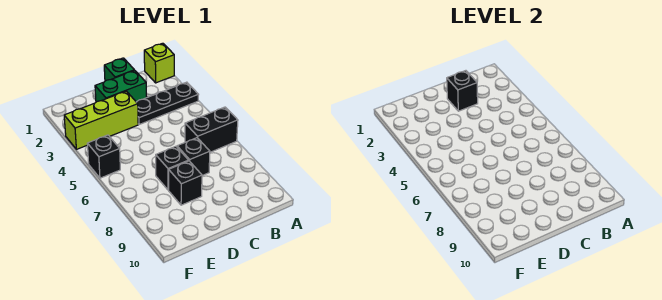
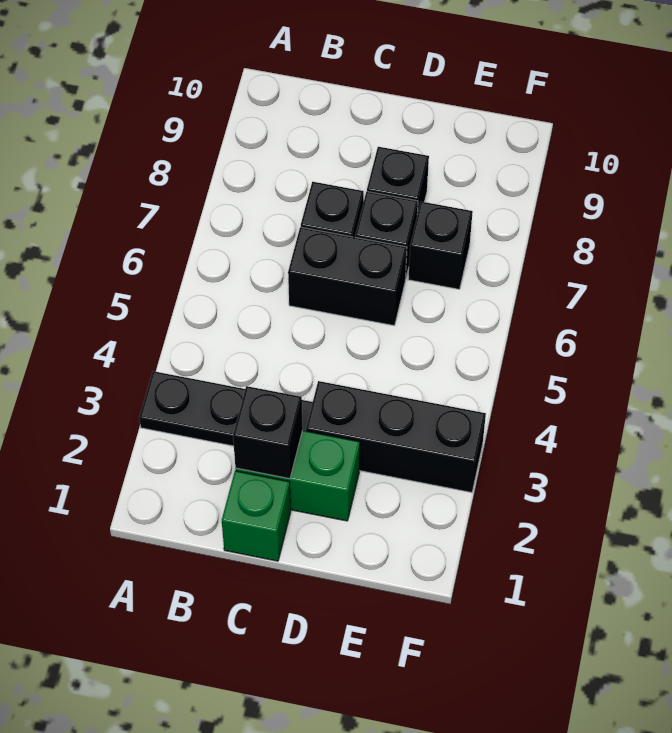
lime 1x1 brick [144,43,174,83] -> none
black 1x2 brick [185,107,238,152] -> black 1x2 brick moved to [288,227,407,326]
lime 1x3 brick [64,91,138,149] -> black 1x3 brick [306,381,486,493]
black 1x1 brick [87,135,120,178] -> black 1x1 brick moved to [408,202,473,289]

